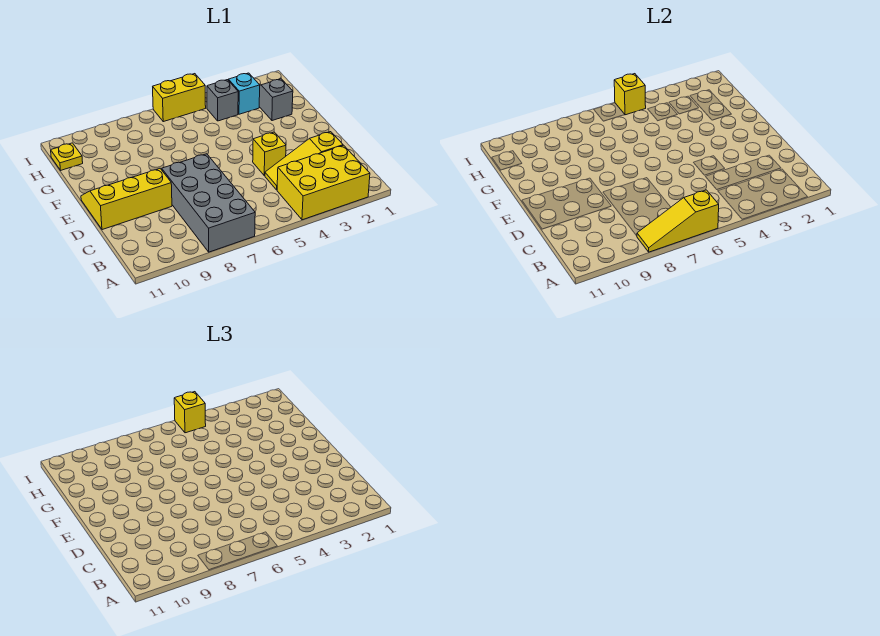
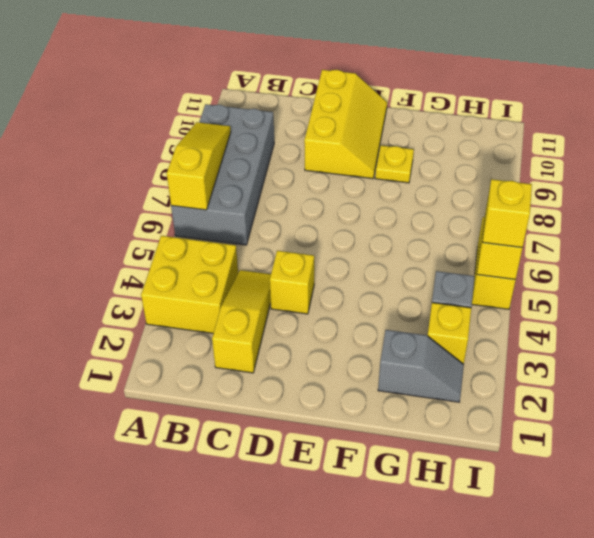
yellow 2x3 brick [277,145,370,220] -> yellow 2x2 brick [141,236,238,333]
grey 2x4 brick [162,154,255,252] -> grey 2x4 brick turned to [171,104,274,245]
cyan 1x1 brick [228,73,260,114] -> yellow 1x1 brick [428,303,471,364]
yellow 1x1 plate [51,143,83,170] -> yellow 1x1 plate moved to [375,145,414,183]

